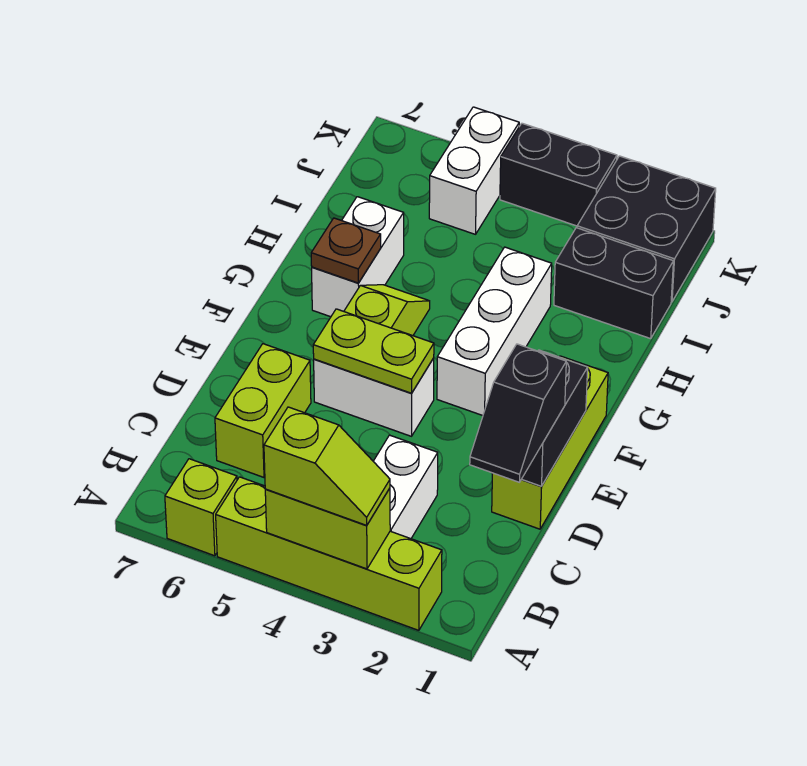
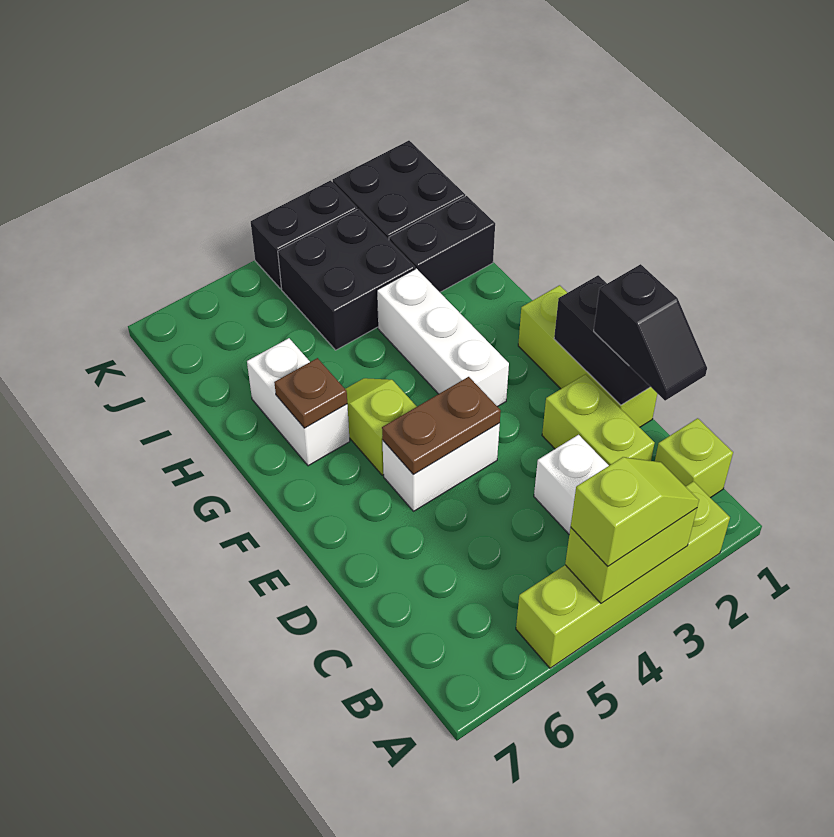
lime 1x1 brick [165,459,237,556] -> lime 1x1 brick moved to [655,418,733,498]
lime 1x2 brick [215,344,311,477] -> lime 1x2 brick moved to [542,374,655,465]
lime 1x2 plate [313,309,434,393] -> brown 1x2 plate [382,377,501,475]
none -> black 2x2 brick [278,209,415,350]
white 1x2 brick [429,107,519,234] -> none

